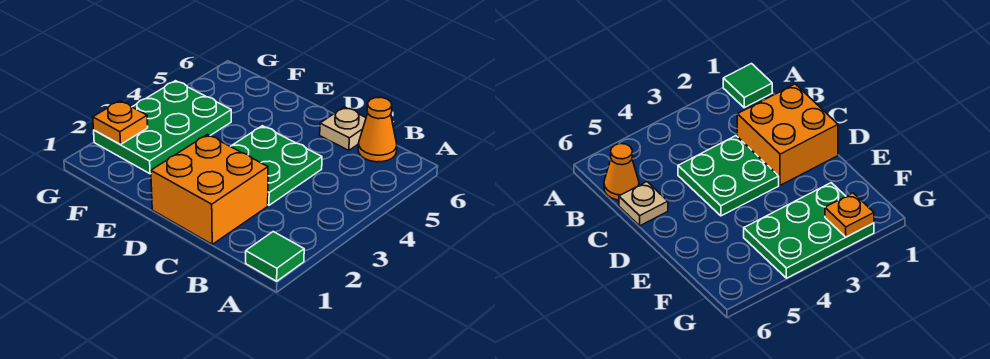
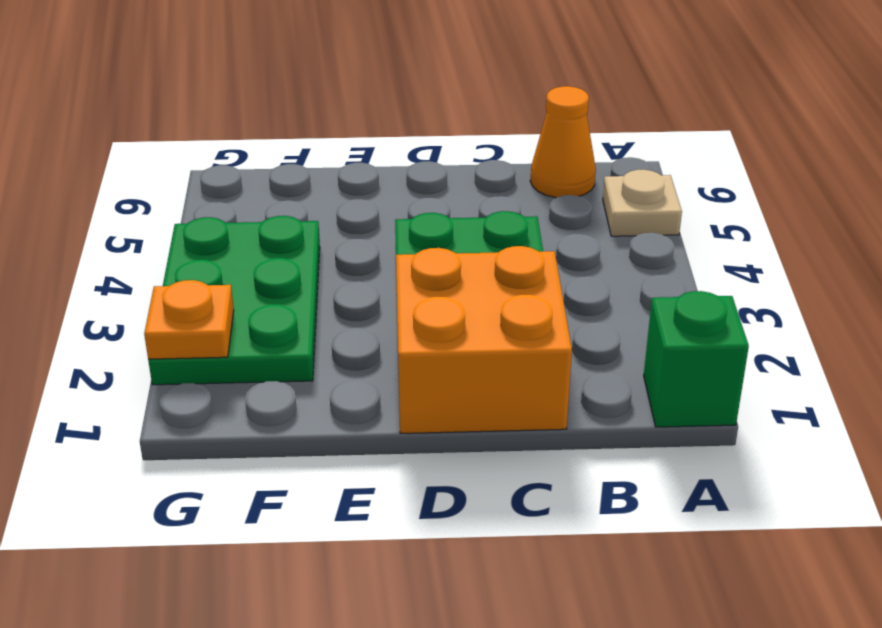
green 1x1 tile [246,232,304,281] -> green 1x1 brick [644,291,749,427]
tan 1x1 plate [320,107,366,150] -> tan 1x1 plate moved to [603,170,682,236]

